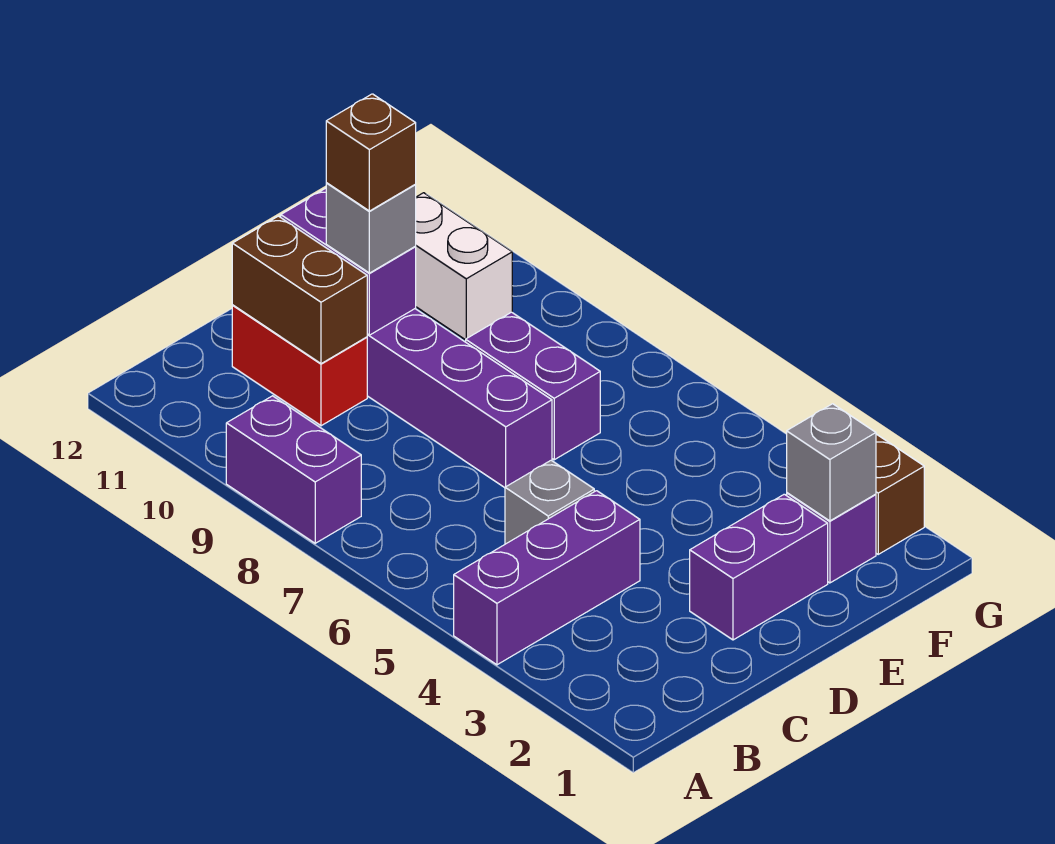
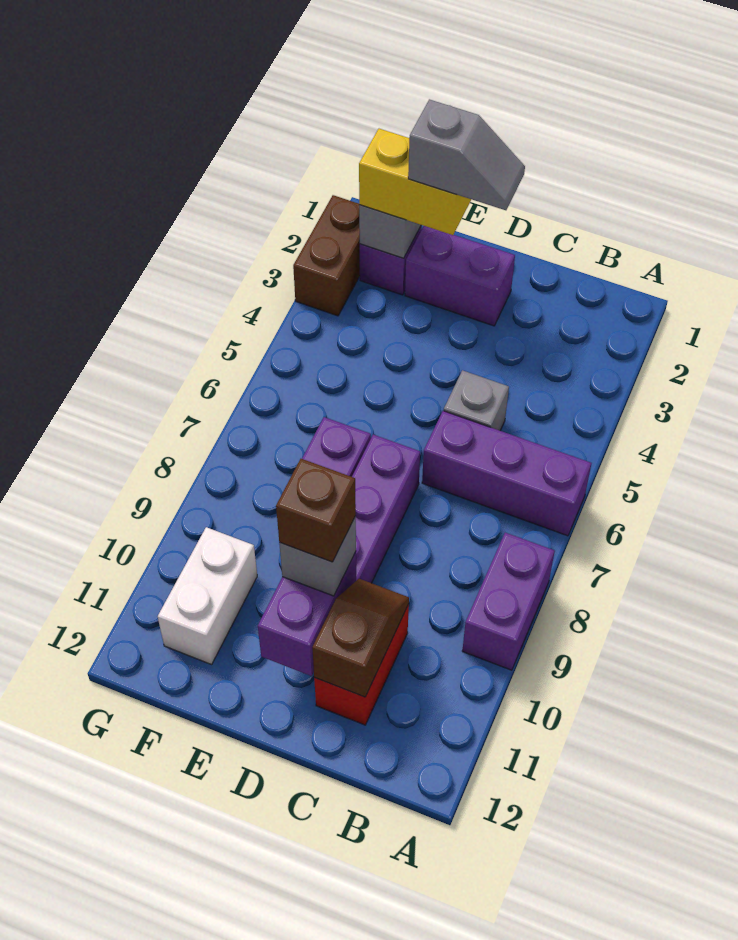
purple 1x3 brick [454,491,640,665] -> purple 1x3 brick moved to [422,411,591,536]
brown 1x2 brick [232,216,367,364] -> brown 1x2 slope [312,579,409,697]
none -> grey 1x2 slope [408,99,525,210]
none -> yellow 1x2 brick [359,129,471,235]

